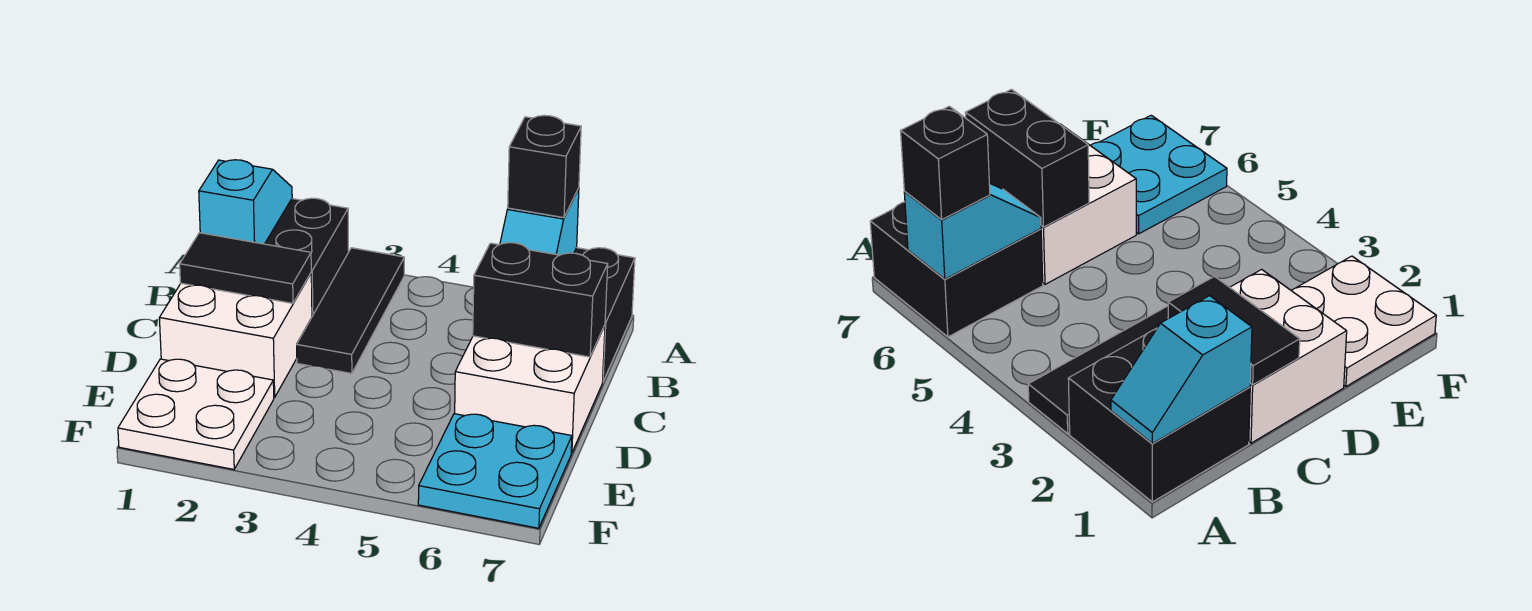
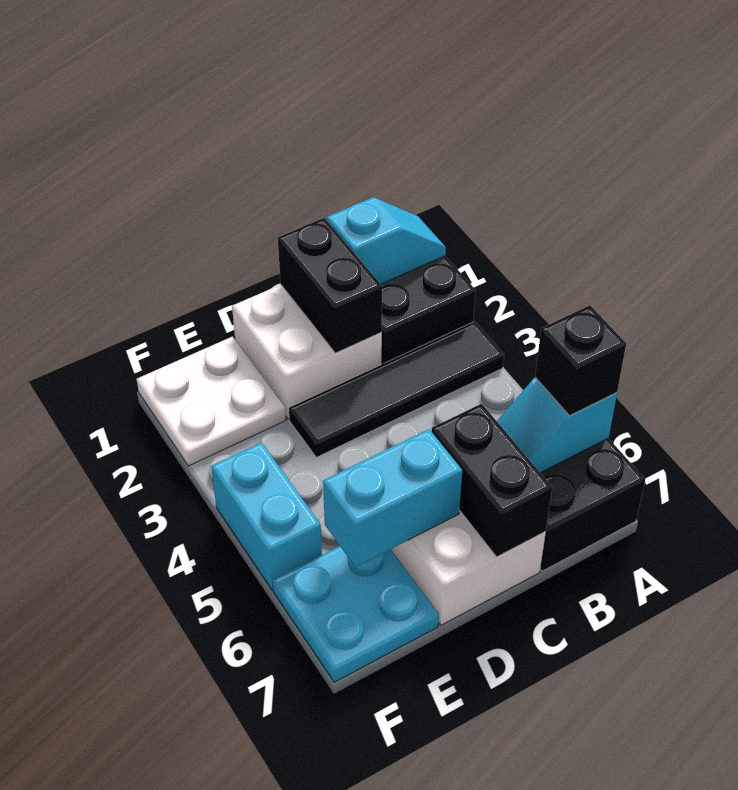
black 1x3 tile [297,248,404,374] -> black 1x4 tile [289,321,504,457]
black 1x2 tile [180,233,311,303] -> black 1x2 brick [278,218,382,353]
none -> cyan 1x2 brick [323,429,462,567]
none -> cyan 1x2 brick [211,442,322,590]

